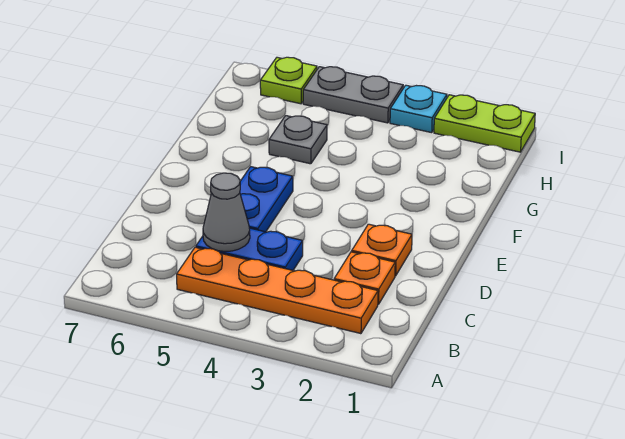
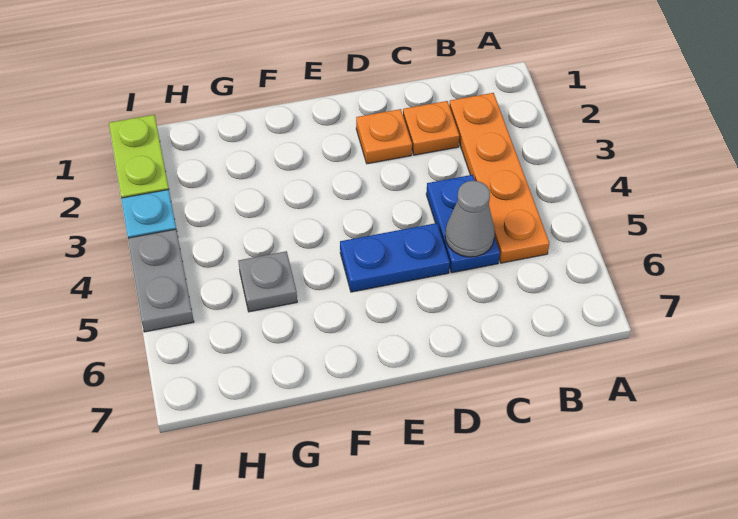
lime 1x1 plate [260,57,317,104] -> none

